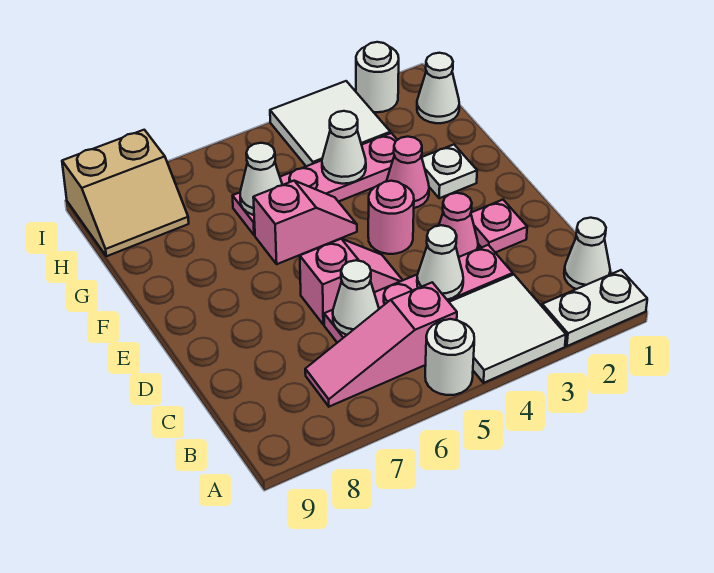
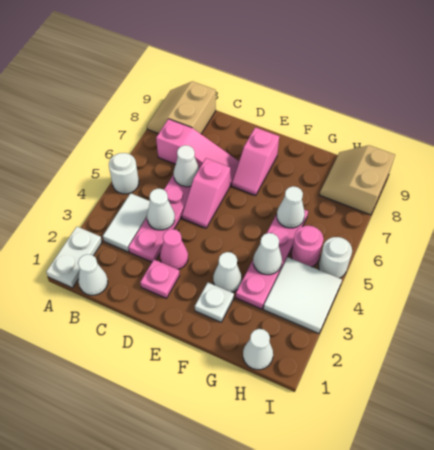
white 2x2 tile [449,275,566,383] -> white 1x2 tile [103,193,150,252]
none -> tan 2x2 slope [147,81,216,134]
pink 1x3 slope [305,282,457,407] -> pink 1x3 slope turned to [156,119,239,186]
pink 1x1 round brick [368,181,414,254] -> pink 1x1 round brick moved to [291,226,323,267]
pink 1x1 cone [386,137,429,208] -> white 1x1 cone [213,252,242,292]
pink 1x2 slope [253,181,357,264] -> pink 1x2 slope moved to [232,127,279,196]
white 1x1 round brick [356,42,399,112] -> white 1x1 round brick moved to [319,237,352,278]

